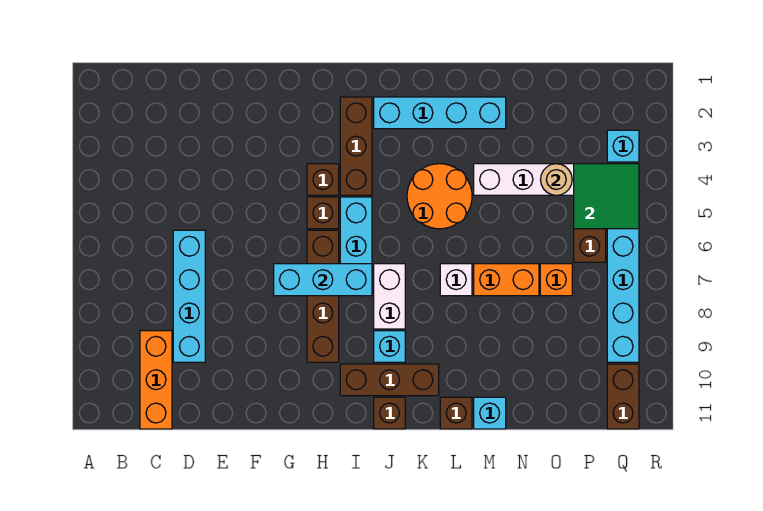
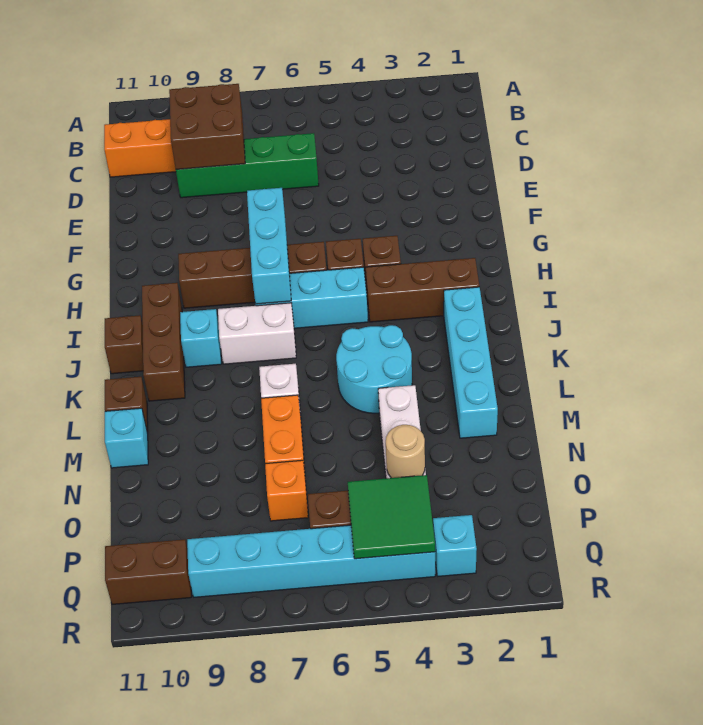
none -> brown 2x2 brick [169,84,245,169]
cyan 1x4 brick [173,230,205,362] -> green 1x4 brick [176,133,319,198]
orange 2x2 round brick [407,164,472,229] -> cyan 2x2 round brick [336,325,412,413]

